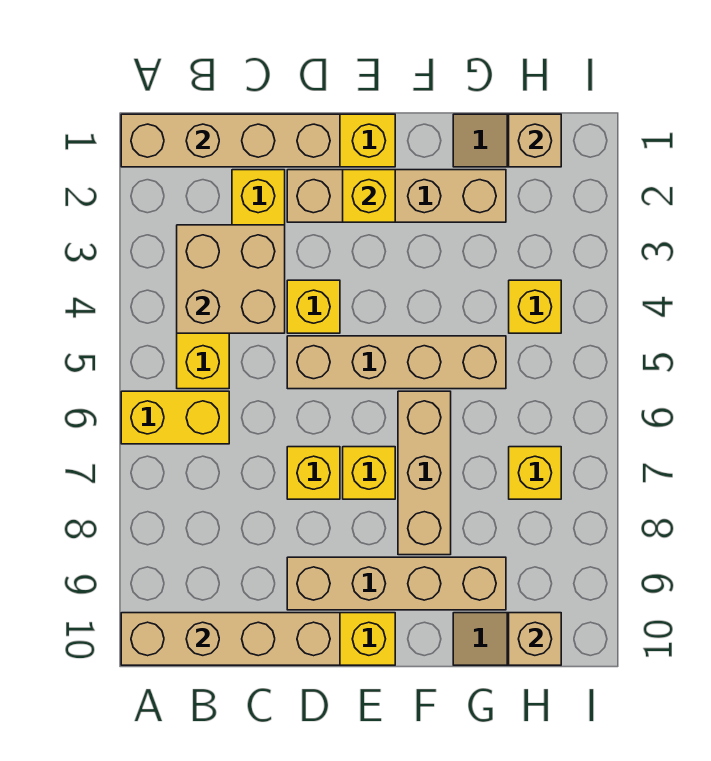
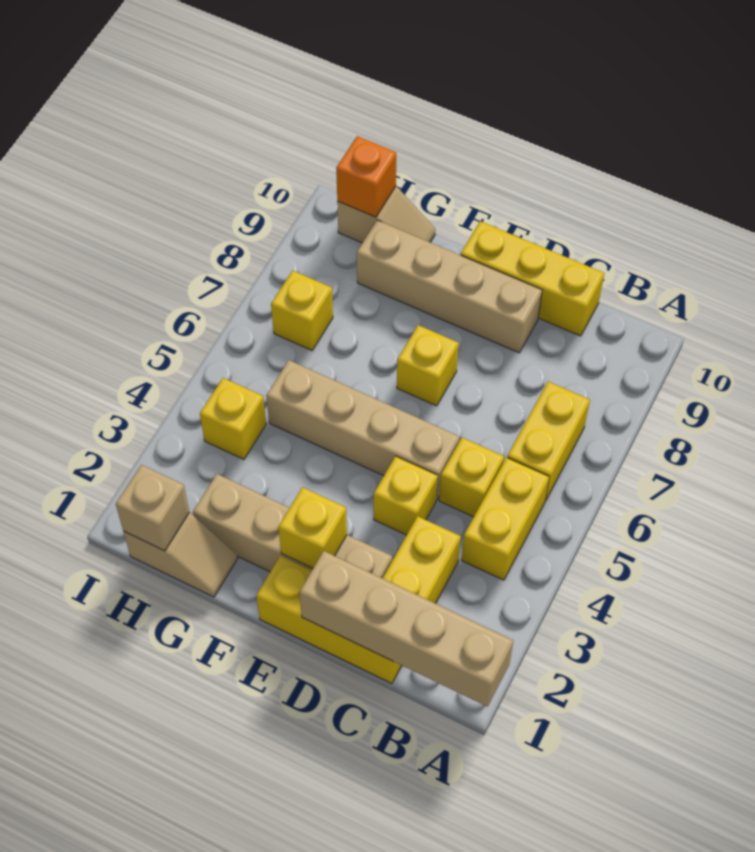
yellow 1x2 brick [121,391,229,444] -> yellow 1x2 brick turned to [507,382,590,501]
tan 1x4 brick [121,613,340,665] -> none
tan 2x2 brick [177,225,285,333] -> none
yellow 1x1 brick [287,447,340,499] -> yellow 1x1 brick moved to [439,438,504,517]
tan 1x3 brick [398,391,451,555] -> none
tan 1x1 brick [509,613,561,665] -> orange 1x1 brick [336,136,396,217]

